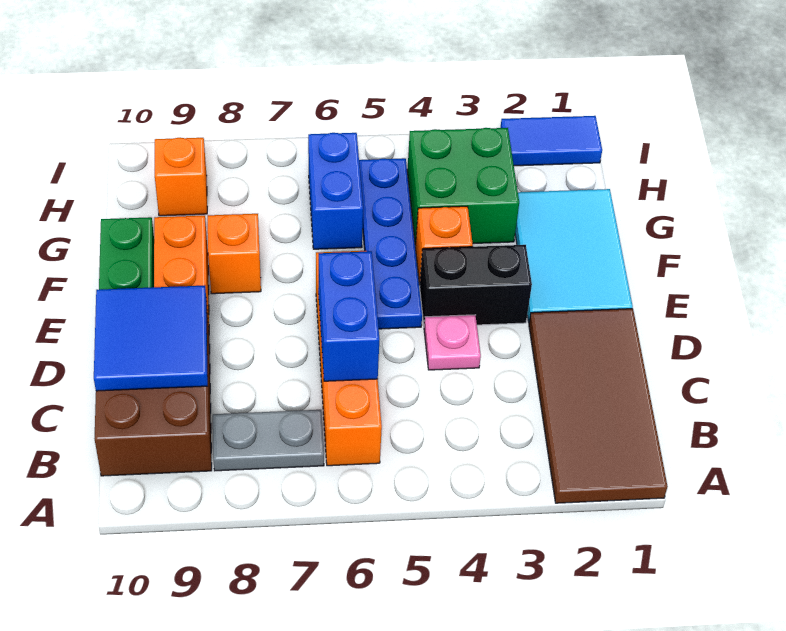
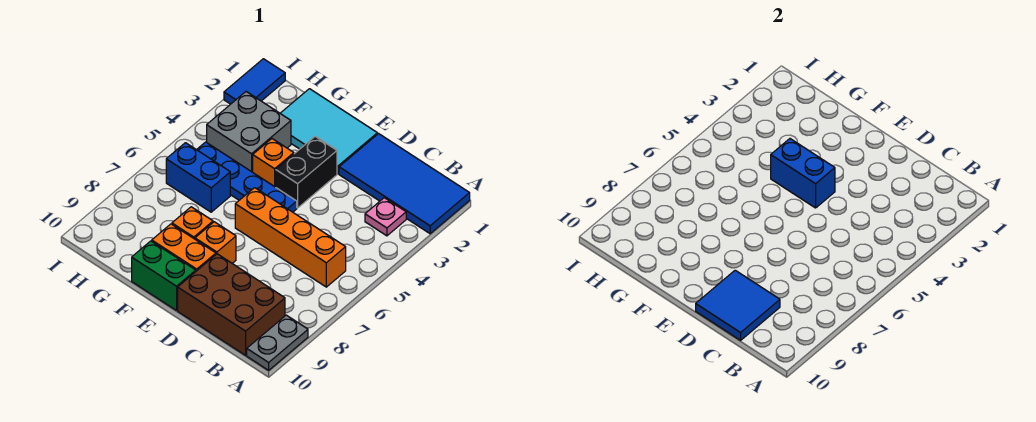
brown 2x4 tile [529,309,668,503] -> blue 2x4 tile [339,134,470,234]
grey 1x2 plate [213,410,324,471] -> grey 1x2 plate moved to [247,315,308,370]
blue 1x2 brick [318,251,379,381] -> blue 1x2 brick moved to [771,139,835,208]
pink 1x1 plate [424,315,481,370] -> pink 1x1 plate moved to [365,198,406,236]
green 2x2 brick [407,128,519,245] -> grey 2x2 brick [207,92,291,172]
orange 1x1 brick [155,138,207,216] -> orange 1x1 brick moved to [195,222,236,263]

